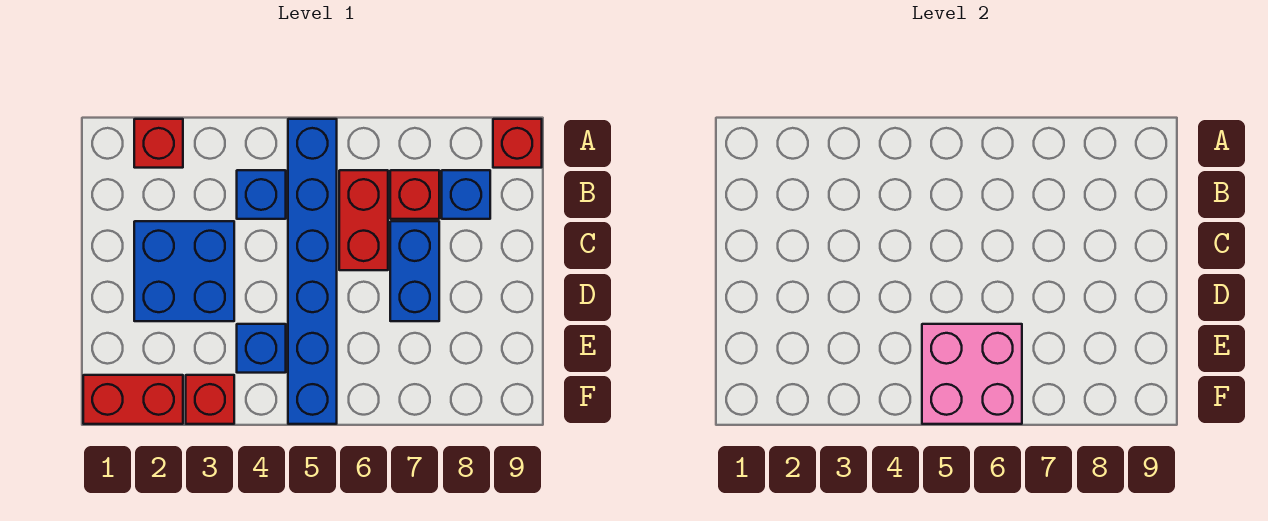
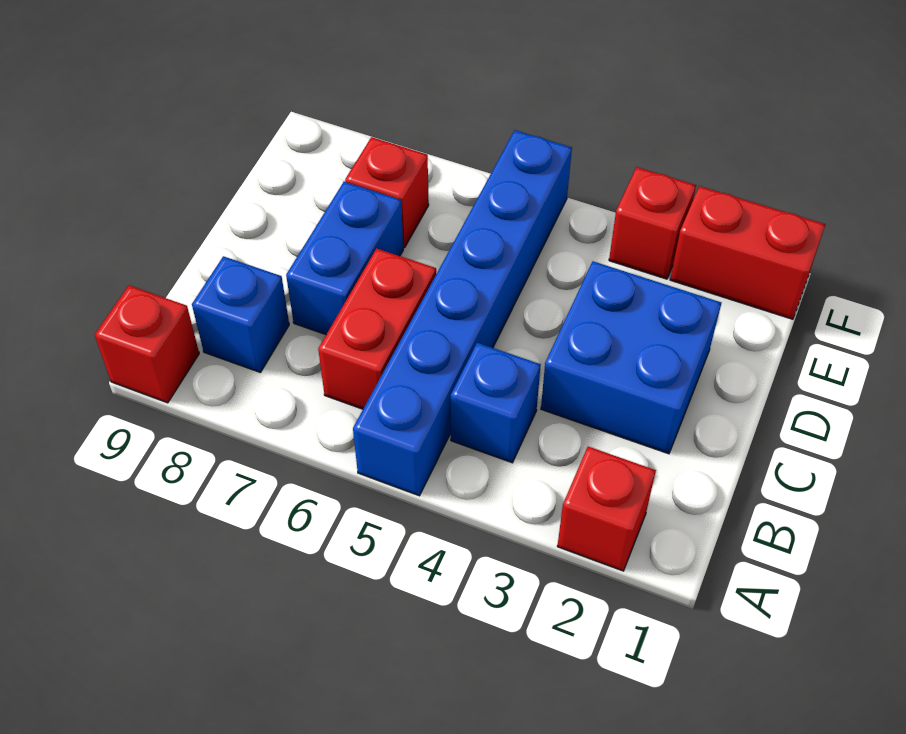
red 1x1 brick [390,170,439,219] -> red 1x1 brick moved to [345,137,429,248]
blue 1x1 brick [237,324,286,373] -> none
pink 2x2 brick [922,324,1022,424] -> none

